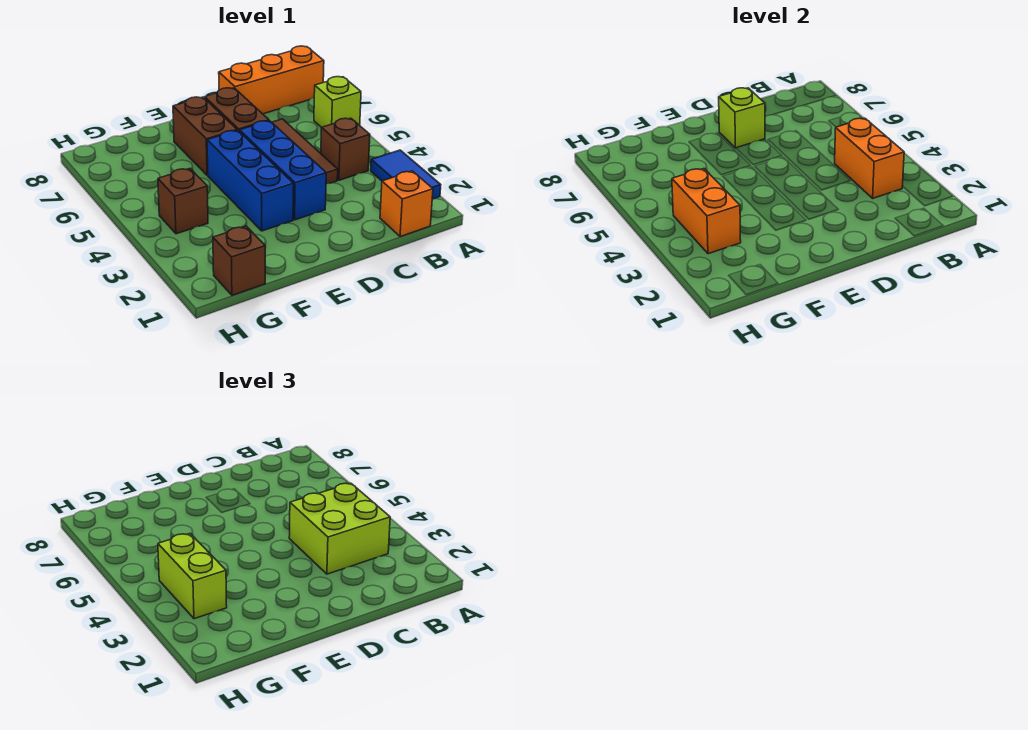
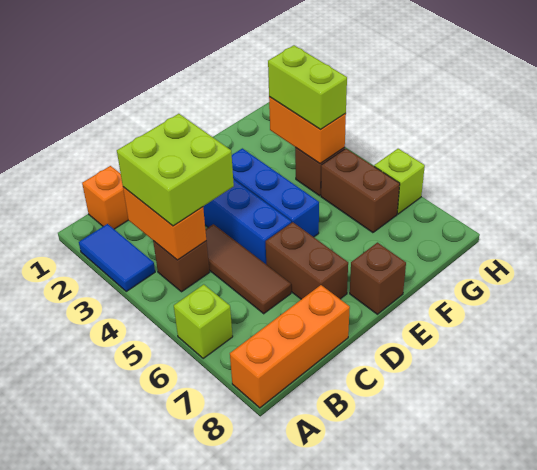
lime 1x1 brick [719,88,765,148] -> lime 1x1 brick moved to [374,149,425,214]
brown 1x2 brick [173,97,237,175] -> brown 1x2 brick moved to [321,149,400,233]
brown 1x1 brick [213,226,265,295] -> brown 1x1 brick moved to [350,243,406,314]

